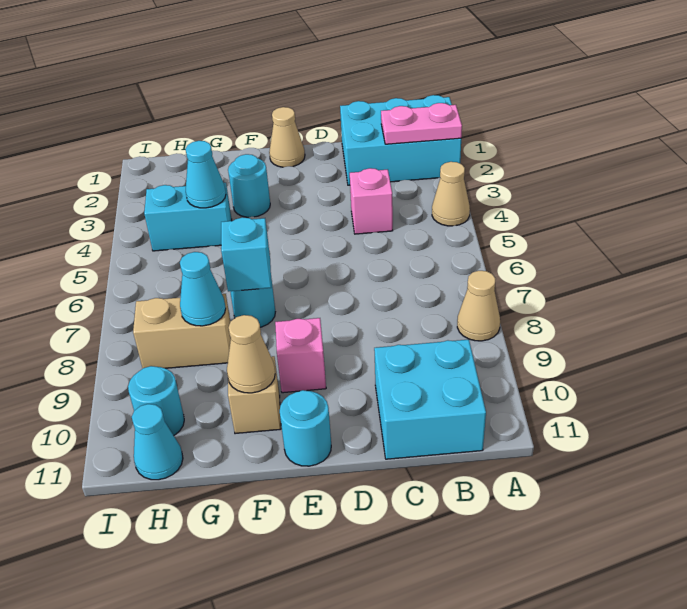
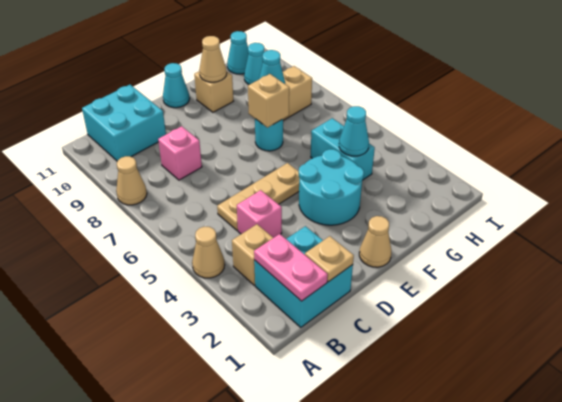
cyan 2x3 brick [340,95,461,185] -> cyan 2x2 brick [254,226,353,327]
pink 1x2 plate [381,103,462,144] -> pink 1x2 plate turned to [254,234,328,301]
none -> tan 1x1 brick [232,224,273,285]
none -> tan 1x1 plate [305,236,354,282]
none -> tan 1x3 plate [217,163,299,231]
pink 1x1 brick [275,318,326,393] -> pink 1x1 brick moved to [158,126,202,180]
cyan 1x1 round brick [280,390,331,466] -> cyan 1x1 cone [163,63,190,108]
cyan 1x1 round brick [228,154,270,217] -> cyan 2x2 round brick [299,149,364,225]
cyan 1x1 brick [221,217,271,292] -> tan 1x1 brick [248,74,289,128]
cyan 1x2 brick [144,183,232,251] -> cyan 1x2 brick turned to [311,118,375,180]
cyan 1x1 round brick [128,366,184,436] -> cyan 1x1 cone [244,43,264,85]

